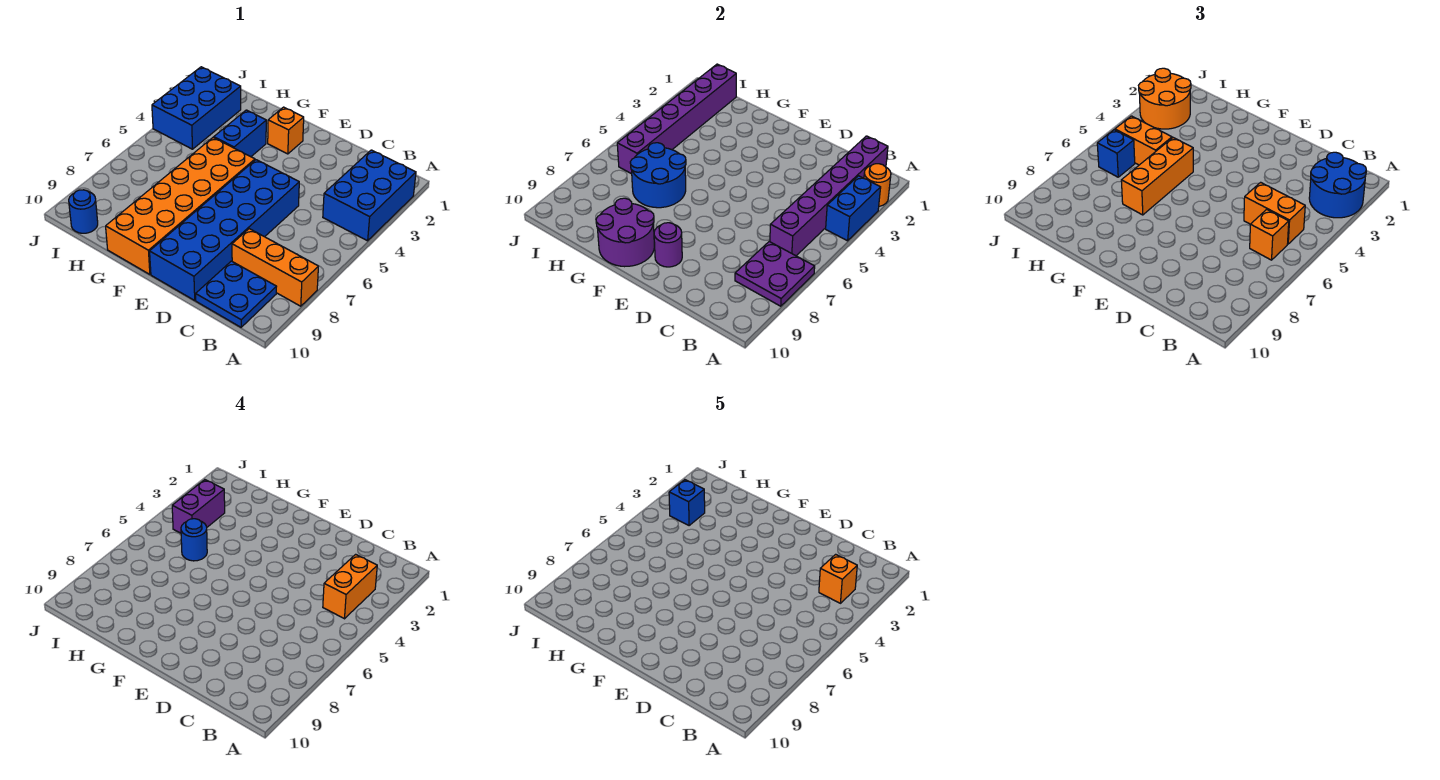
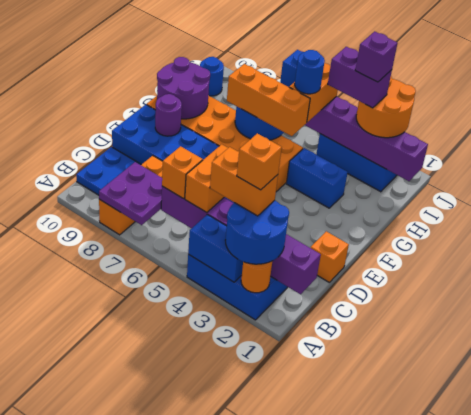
orange 1x1 brick [268,107,304,154] -> orange 1x1 brick moved to [311,231,349,282]
blue 1x1 brick [669,480,705,526] -> purple 1x1 brick [355,31,398,82]

